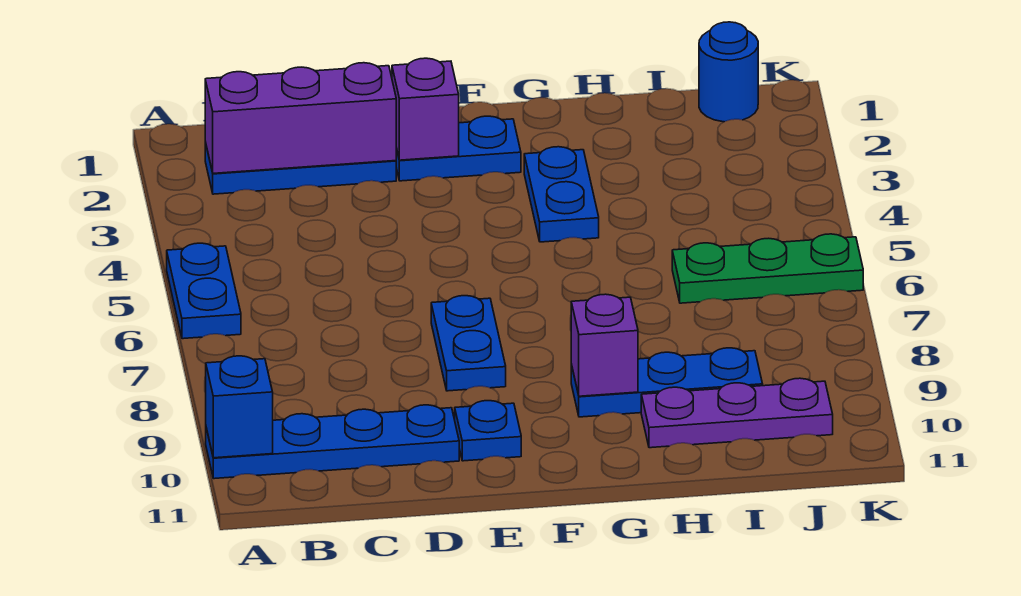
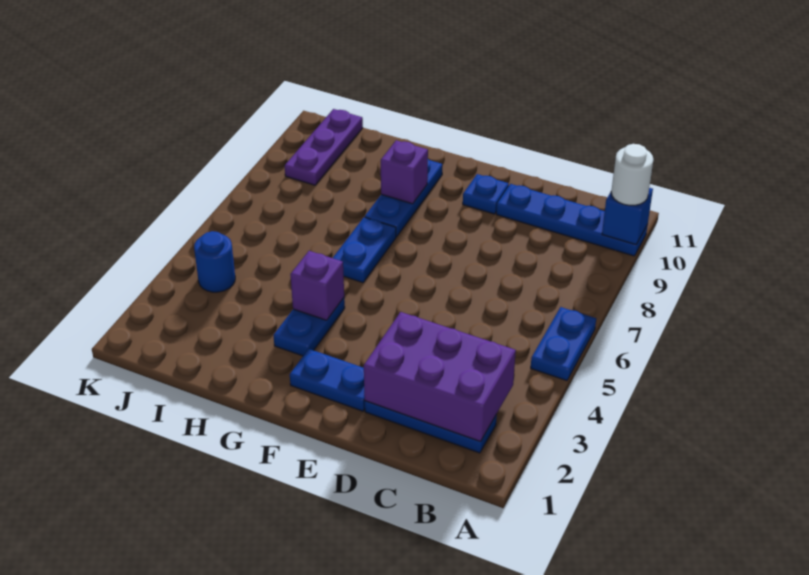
none -> white 1x1 round brick [611,144,653,205]
purple 1x3 brick [205,63,396,173] -> purple 2x3 brick [364,312,516,442]
purple 1x1 brick [392,58,459,160] -> purple 1x1 brick moved to [290,251,344,320]
blue 1x2 plate [431,296,506,391] -> blue 1x2 plate moved to [333,217,396,283]
blue 1x3 plate [571,348,763,417] -> blue 1x3 plate turned to [365,159,442,237]
purple 1x3 plate [641,378,833,448] -> purple 1x3 plate turned to [285,109,363,185]
green 1x3 plate [672,234,863,303] -> none
blue 1x1 round brick [699,22,758,122] -> blue 1x1 round brick moved to [194,231,235,292]

